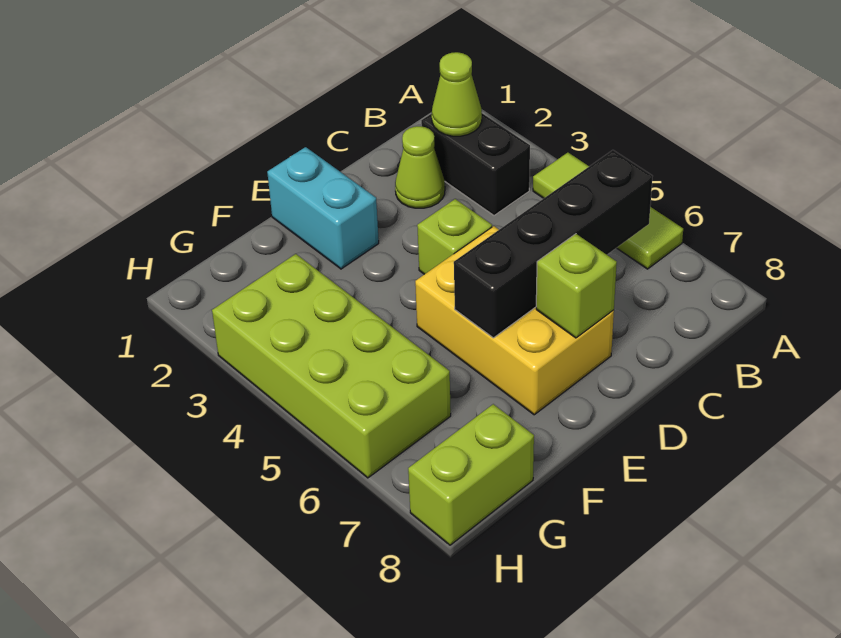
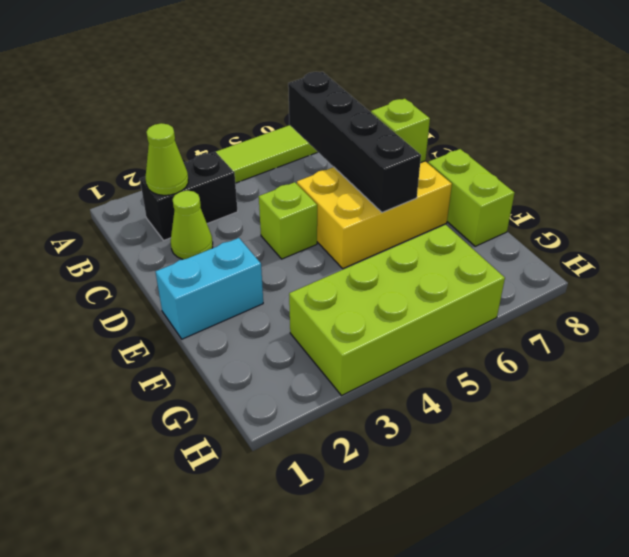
lime 1x2 brick [408,404,534,545] -> lime 1x2 brick moved to [428,149,514,246]

